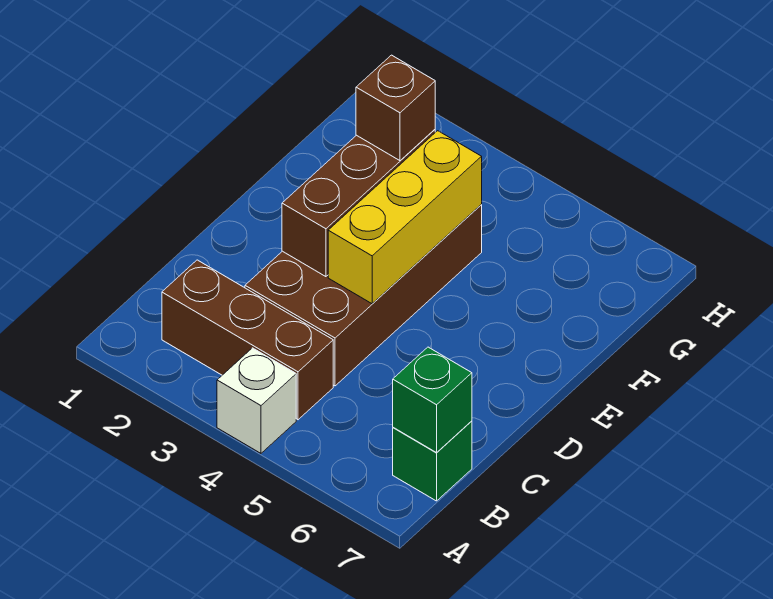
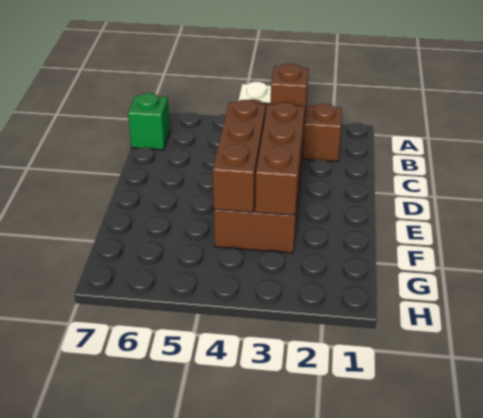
green 1x1 brick [393,347,472,453] -> none
yellow 1x3 brick [328,131,482,304] -> brown 1x3 brick [213,100,266,212]
brown 1x1 brick [356,55,435,161] -> brown 1x1 brick moved to [271,64,309,123]

